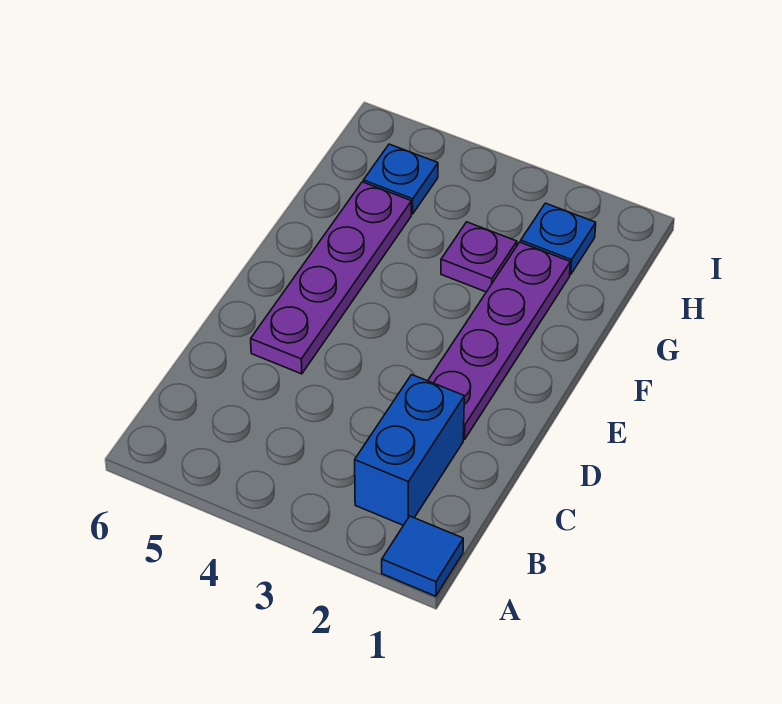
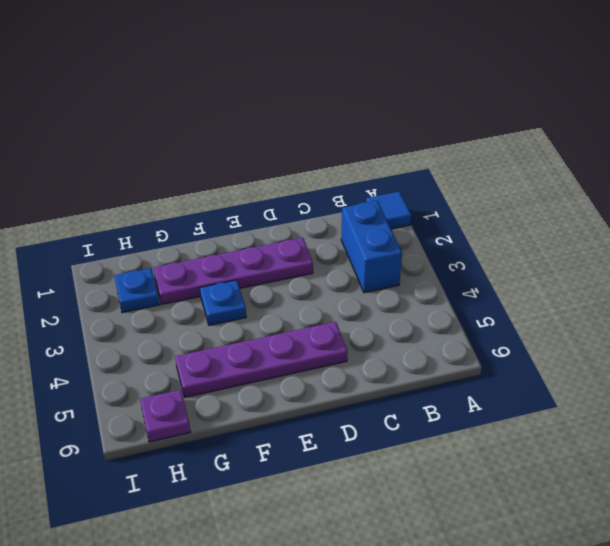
blue 1x2 brick [355,375,464,525] -> blue 1x2 brick turned to [341,201,402,293]
purple 1x1 plate [441,222,517,292] -> purple 1x1 plate moved to [140,390,191,442]
blue 1x1 plate [363,144,438,214] -> blue 1x1 plate moved to [200,280,246,325]

